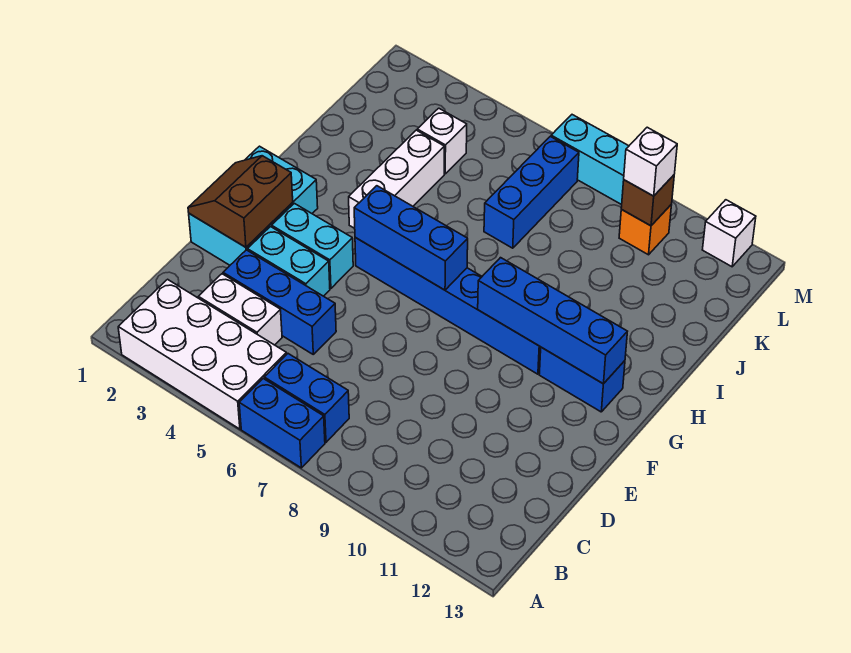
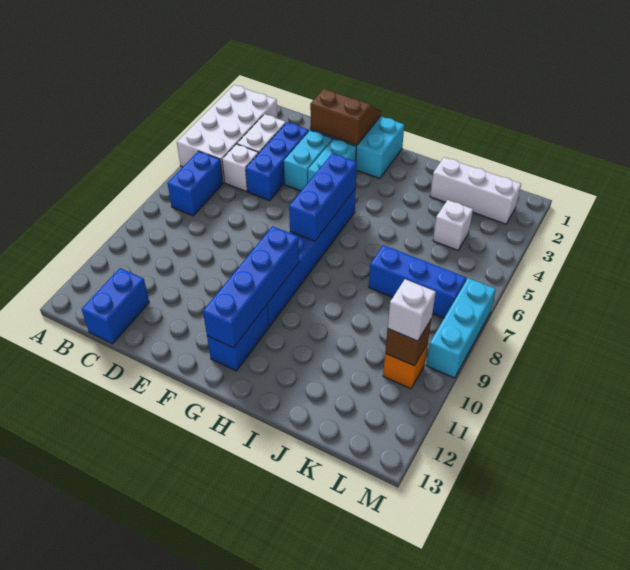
blue 1x2 brick [239,379,325,468] -> blue 1x2 brick moved to [82,268,149,344]
white 1x3 brick [349,130,444,228] -> white 1x3 brick moved to [430,157,521,224]
white 1x1 brick [702,200,756,267] -> white 1x1 brick moved to [222,144,258,192]

